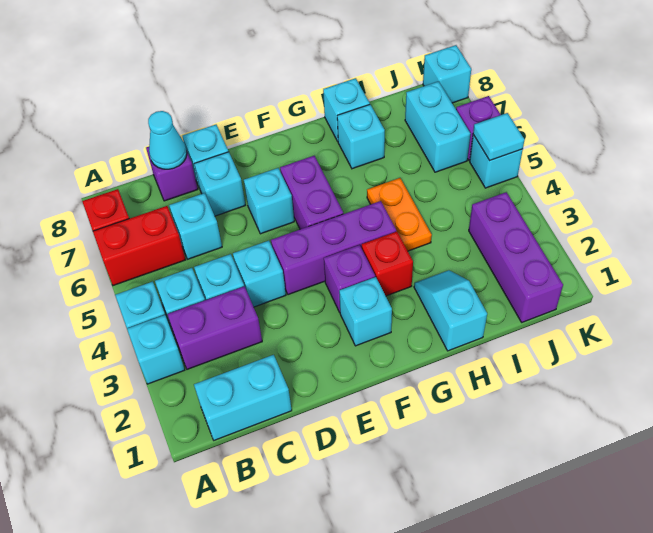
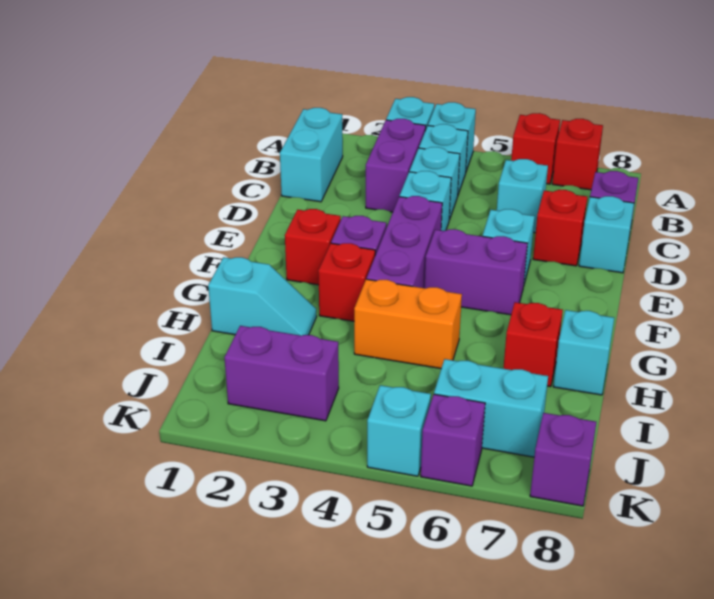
red 1x2 brick [93,206,186,286] -> red 1x1 brick [511,113,560,184]
cyan 1x1 cone [148,111,187,169] -> none
cyan 1x1 brick [194,152,245,216] -> red 1x1 brick [533,190,587,266]
cyan 1x1 brick [339,277,392,346] -> red 1x1 brick [285,209,341,285]
orange 1x2 plate [367,178,432,251] -> orange 1x2 brick [354,279,462,369]
cyan 1x1 brick [337,105,385,169] -> red 1x1 brick [503,302,563,387]
purple 1x3 brick [469,192,563,322] -> purple 1x2 brick [224,326,339,421]
cyan 1x1 tile [473,113,525,161] -> none
cyan 1x1 brick [423,45,471,103] -> purple 1x1 brick [530,413,596,506]

